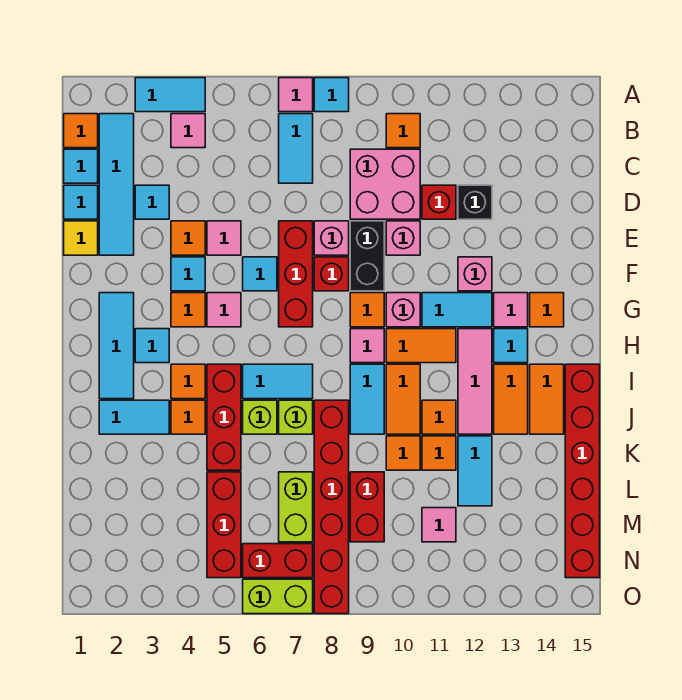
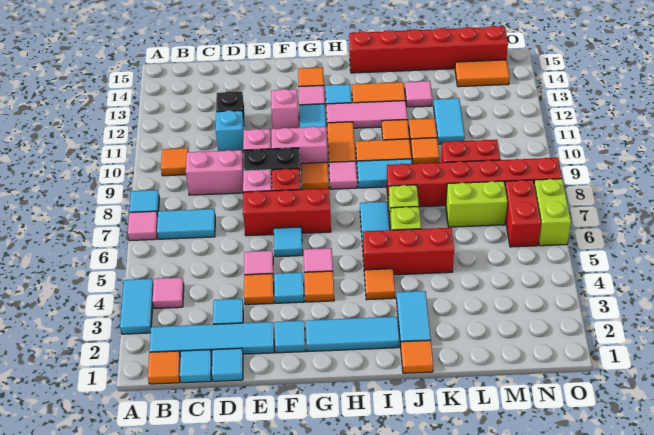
pink 2x2 brick [350,149,420,219] -> pink 1x2 brick [186,150,243,195]
red 1x1 brick [422,185,456,219] -> cyan 1x1 brick [216,110,244,152]
yellow 1x1 tile [64,221,98,255] -> none
pink 1x1 brick [386,293,420,327] -> pink 1x2 brick [272,127,328,170]
cyan 1x1 tile [135,329,169,363] -> cyan 1x1 tile moved to [275,321,305,353]
orange 1x2 tile [530,364,564,434] -> orange 1x2 tile moved to [455,60,510,87]
orange 1x1 tile [171,400,205,434] -> orange 1x1 tile moved to [401,340,433,373]
cyan 1x2 tile [458,436,492,506] -> cyan 1x2 tile turned to [433,98,465,144]
red 1x3 brick [207,472,241,578] -> none
pink 1x1 tile [422,508,456,542] -> pink 1x1 tile moved to [405,81,432,107]

